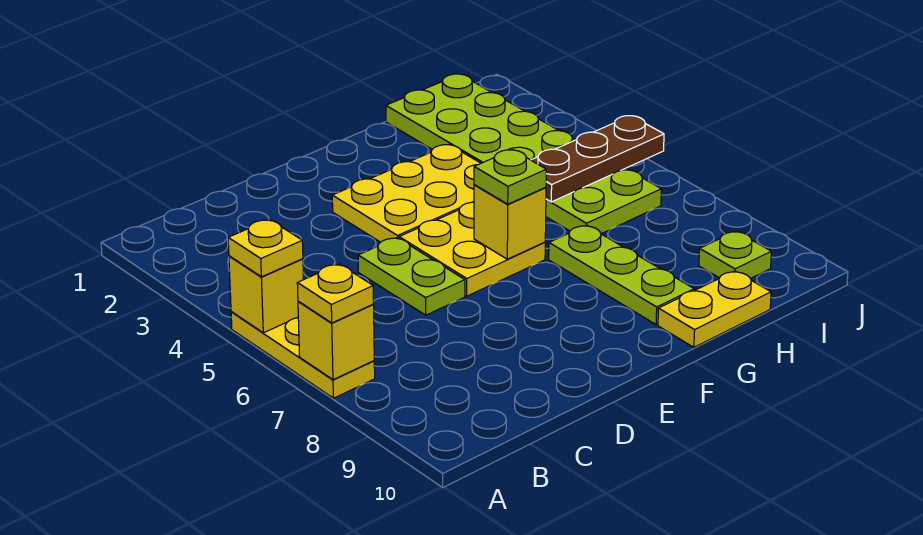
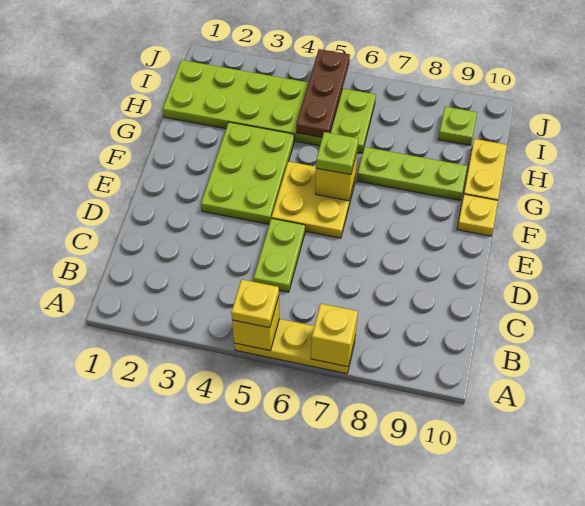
yellow 1x1 plate [297,264,374,323] -> yellow 1x1 plate moved to [457,194,498,236]
lime 1x2 plate [358,238,465,315] -> lime 1x2 plate turned to [254,218,305,292]
yellow 2x3 plate [332,145,481,242] -> lime 2x3 plate [201,122,294,224]

